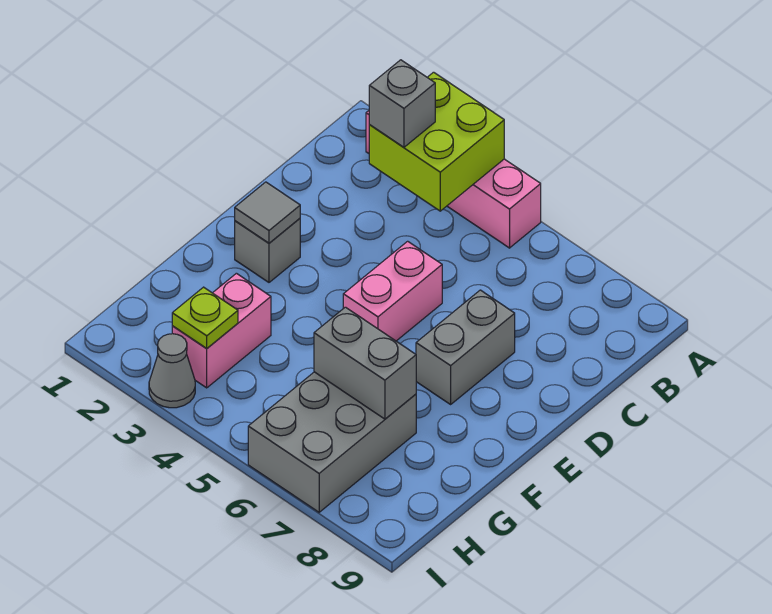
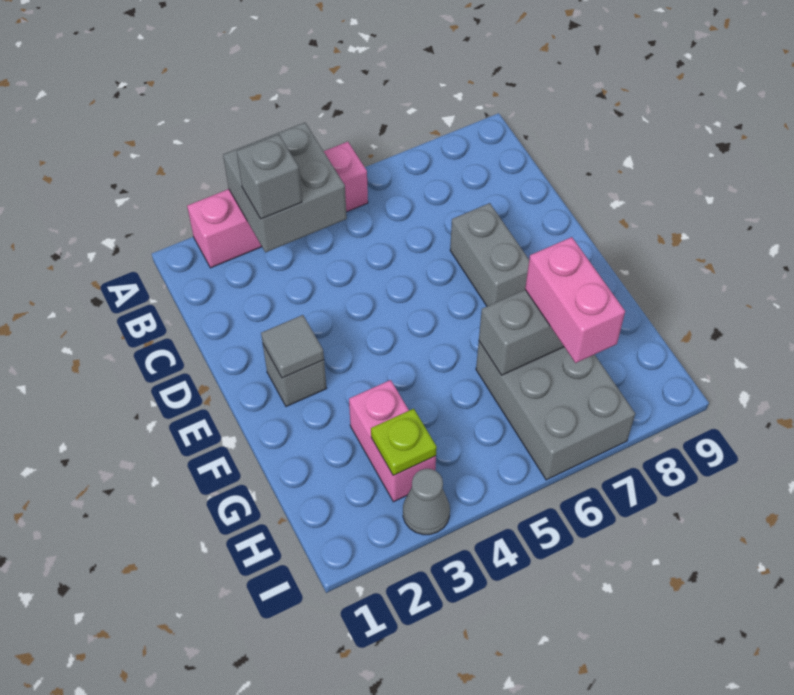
lime 2x2 brick [369,72,504,211] -> grey 2x2 brick [223,122,347,252]
pink 1x2 brick [343,241,442,341] -> pink 1x2 brick moved to [525,237,625,363]

